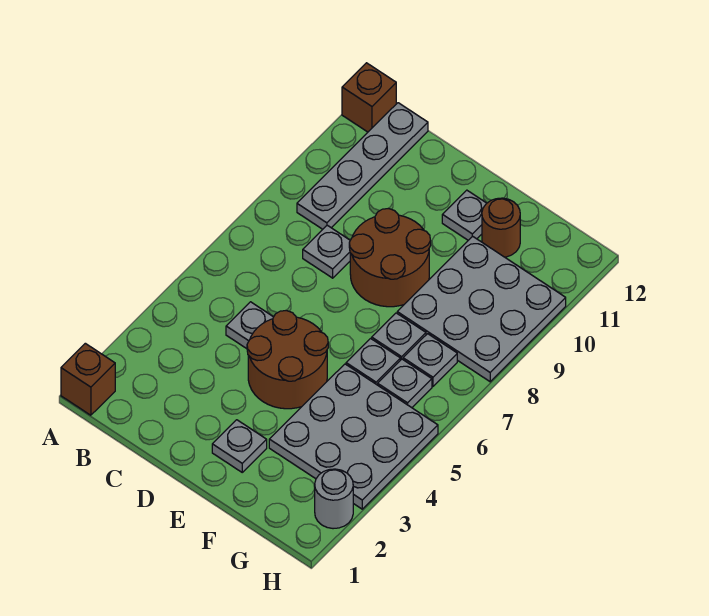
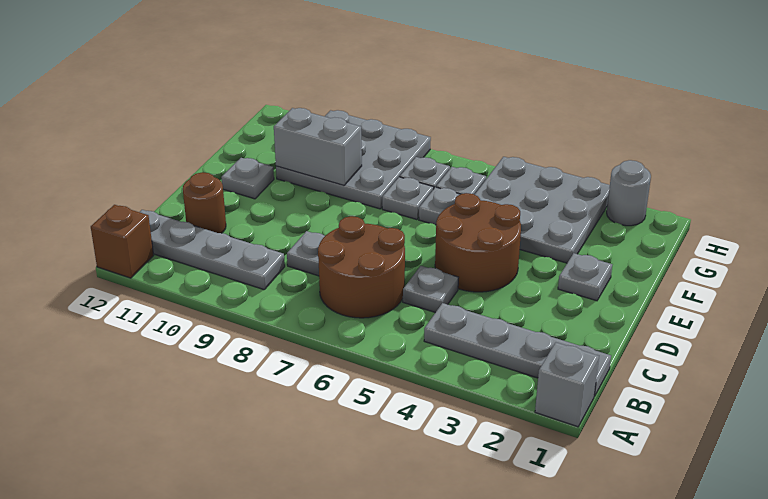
brown 1x1 brick [61,343,115,415] -> grey 1x1 brick [535,343,599,427]
none -> grey 1x4 plate [424,303,611,396]
brown 2x2 round brick [349,209,431,307] -> brown 2x2 round brick moved to [318,216,405,318]
none -> grey 1x2 brick [274,108,362,185]
brown 1x1 round brick [482,198,520,257] -> brown 1x1 round brick moved to [183,172,226,233]

